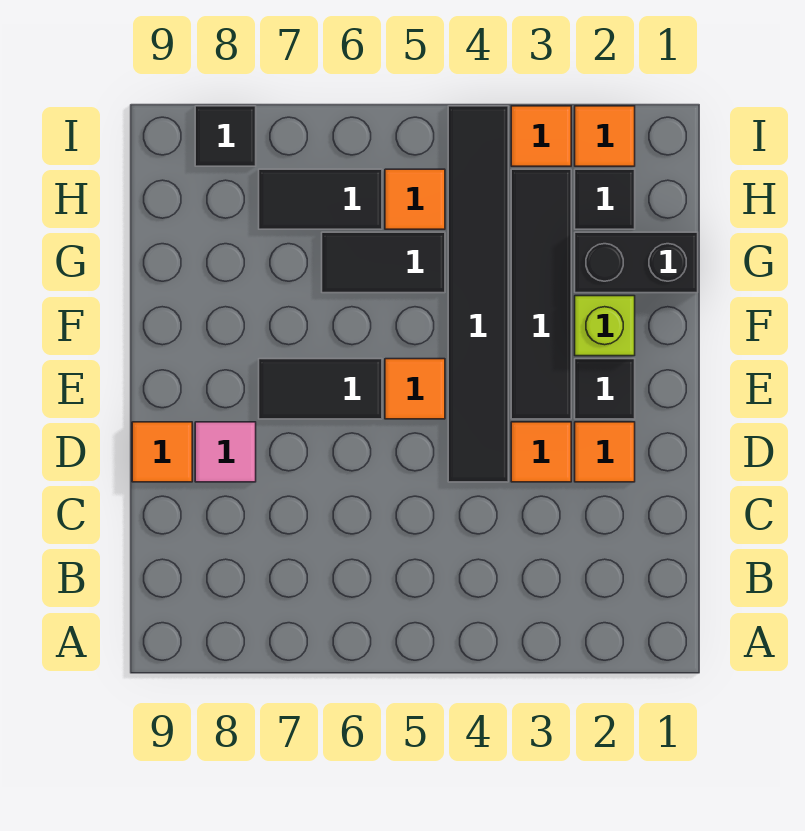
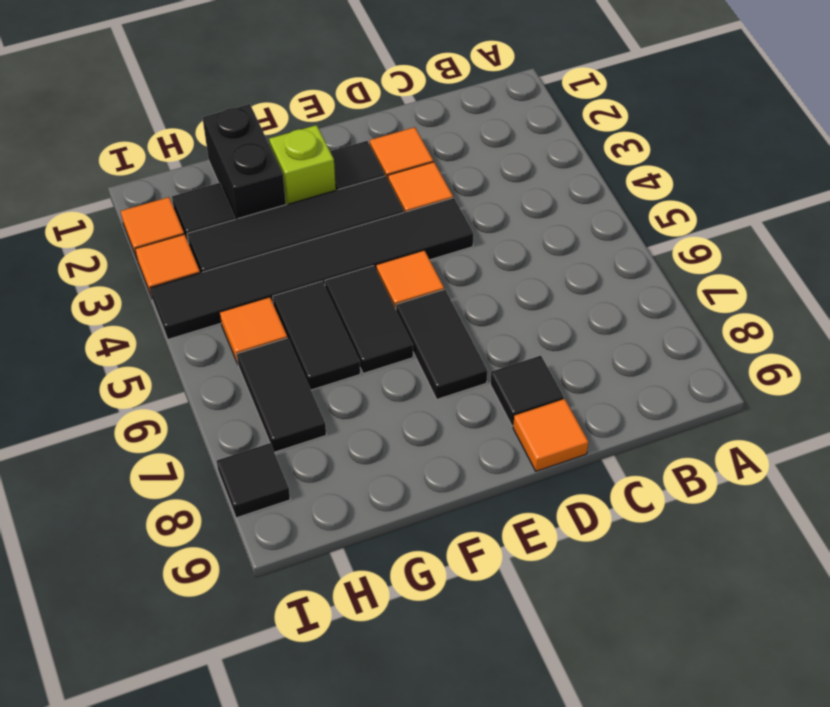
pink 1x1 tile [195,422,256,482] -> black 1x1 tile [490,356,564,426]
none -> black 1x2 tile [325,266,413,373]

